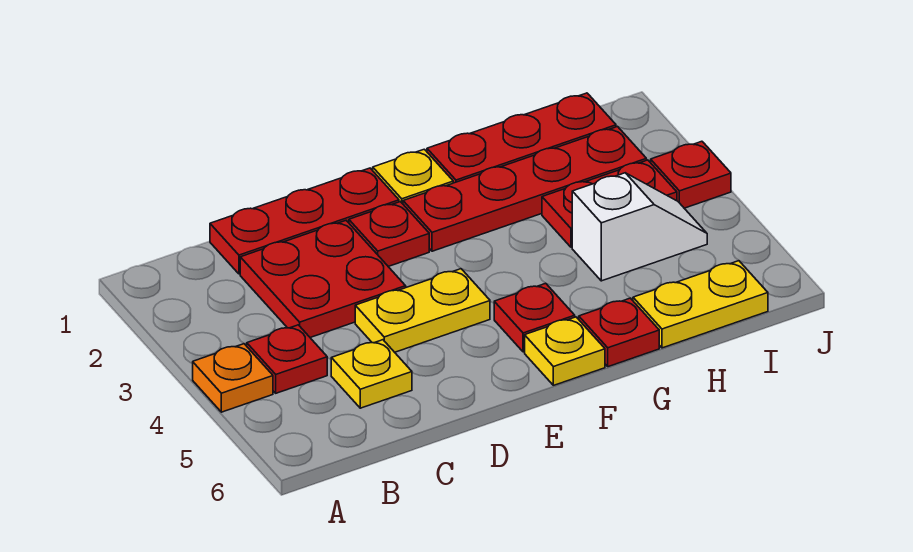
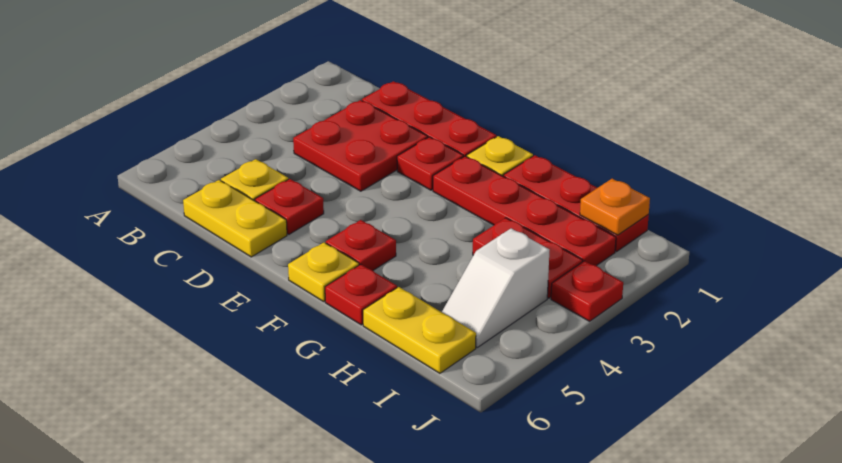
orange 1x1 plate [193,344,273,412] -> orange 1x1 plate moved to [580,179,650,235]
red 1x1 plate [247,325,327,393] -> red 1x1 plate moved to [255,179,324,234]
yellow 1x2 plate [355,269,490,352] -> yellow 1x2 plate moved to [183,180,287,257]
white 1x2 slope [572,173,707,281] -> white 1x2 slope turned to [442,228,549,347]

